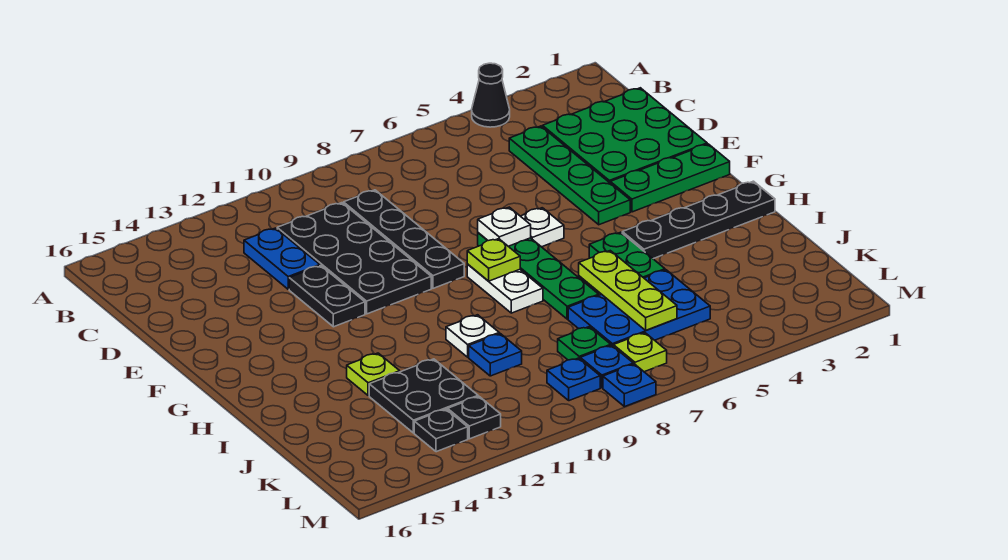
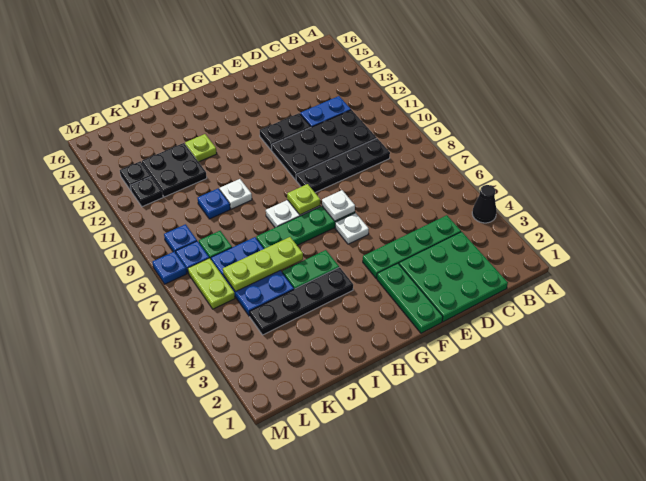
black 1x4 plate [622,181,775,259] -> black 1x4 plate turned to [249,267,353,335]
lime 1x1 plate [613,333,667,372] -> lime 1x2 plate [188,258,235,309]

